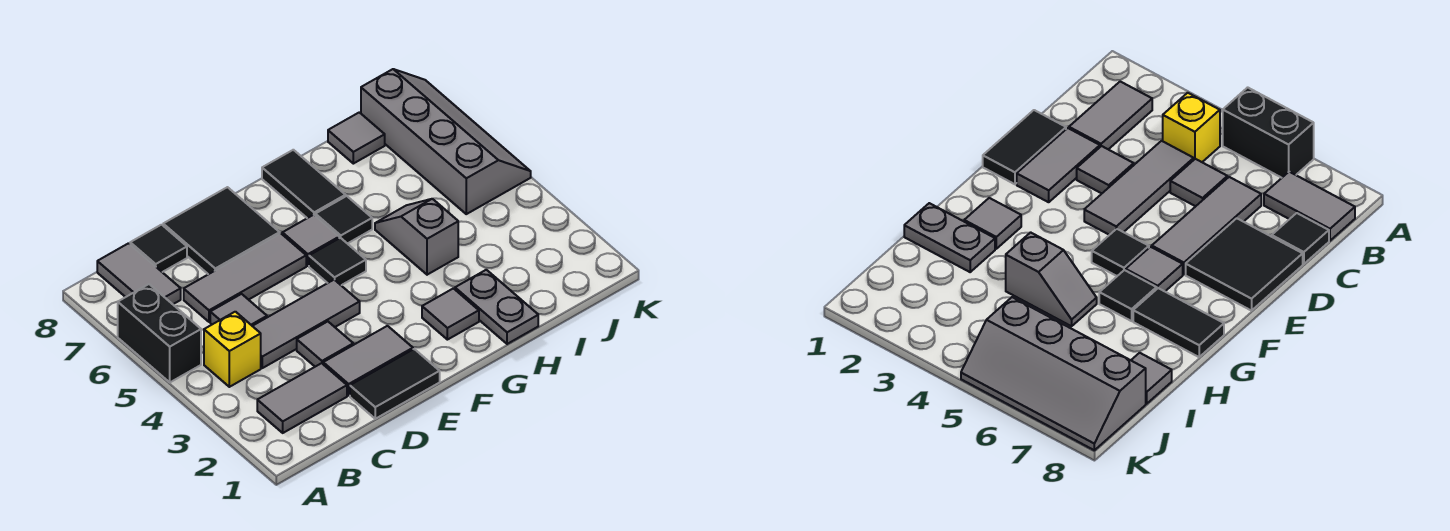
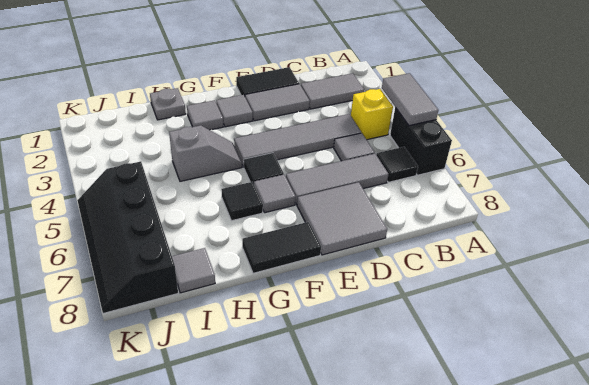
grey 1x2 tile [97,243,181,304] -> grey 1x2 tile moved to [382,73,438,126]
grey 1x3 tile [253,280,360,368] -> grey 1x4 tile [234,114,361,167]
black 1x1 tile [130,225,187,272] -> black 1x1 tile moved to [376,147,418,182]
grey 1x1 tile [297,322,353,367] -> grey 1x1 tile moved to [216,95,253,127]
black 2x2 tile [163,187,280,274] -> grey 2x2 tile [297,182,387,255]
black 1x2 tile [262,150,346,218] -> black 1x2 tile turned to [242,222,321,273]
grey 1x2 plate [455,270,538,344] -> grey 1x1 plate [150,88,186,120]
grey 1x2 slope [375,199,458,275] -> grey 1x2 slope turned to [169,125,242,181]
grey 2x4 slope [361,69,531,214] -> black 2x4 slope [77,161,178,313]

